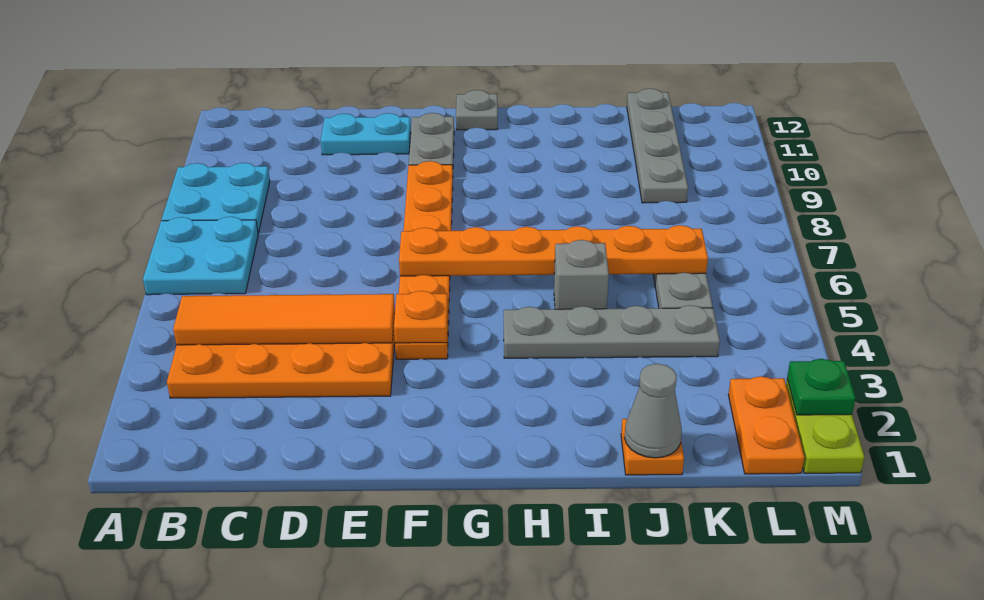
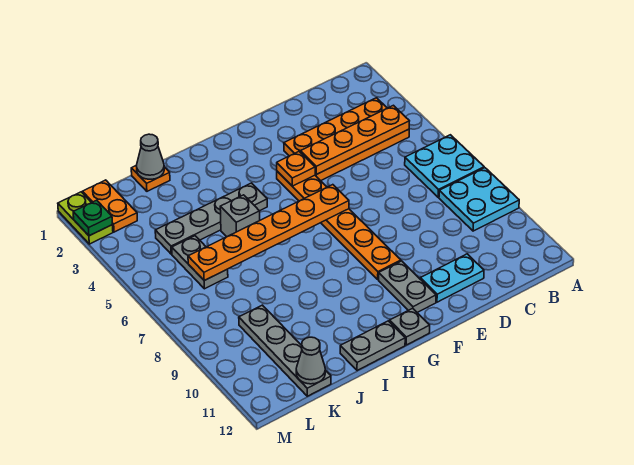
orange 1x4 tile [173,294,395,345] -> orange 1x4 plate [300,105,409,174]
none -> grey 1x2 plate [340,321,405,371]
none -> grey 1x1 cone [296,337,325,384]

